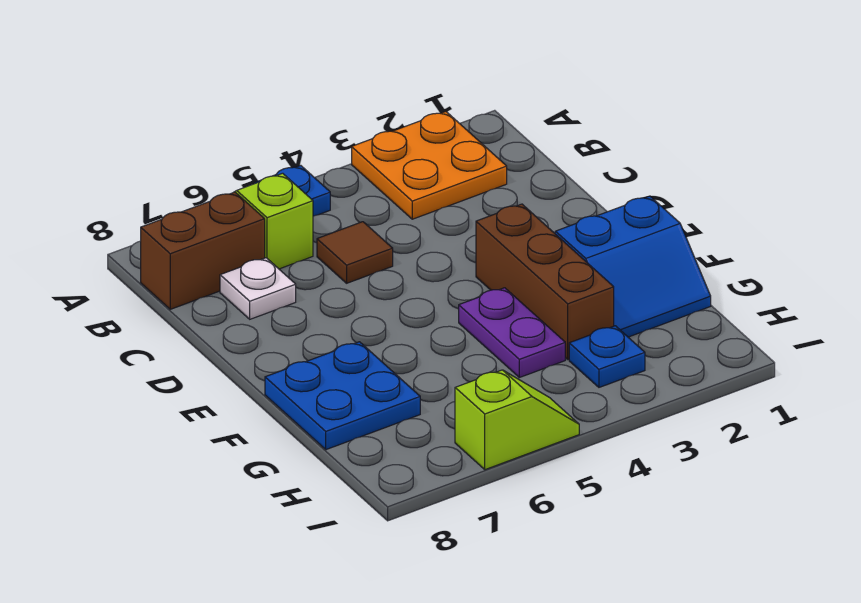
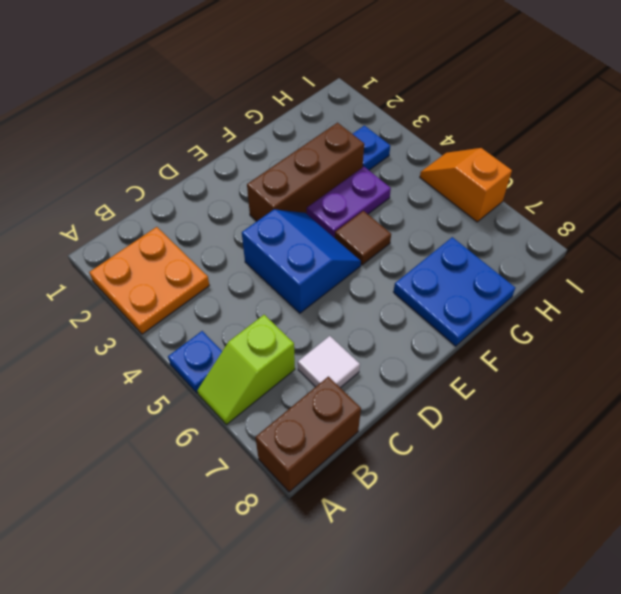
brown 1x2 brick [141,192,265,309] -> brown 1x2 brick turned to [255,377,361,492]
brown 1x1 tile [317,222,393,283] -> brown 1x1 tile moved to [335,211,391,265]
white 1x1 plate [220,258,296,319] -> white 1x1 tile [298,336,360,388]
blue 2x2 slope [555,196,711,337] -> blue 2x2 slope moved to [242,209,361,313]
lime 1x2 slope [455,370,579,470] -> orange 1x2 slope [420,148,512,222]

